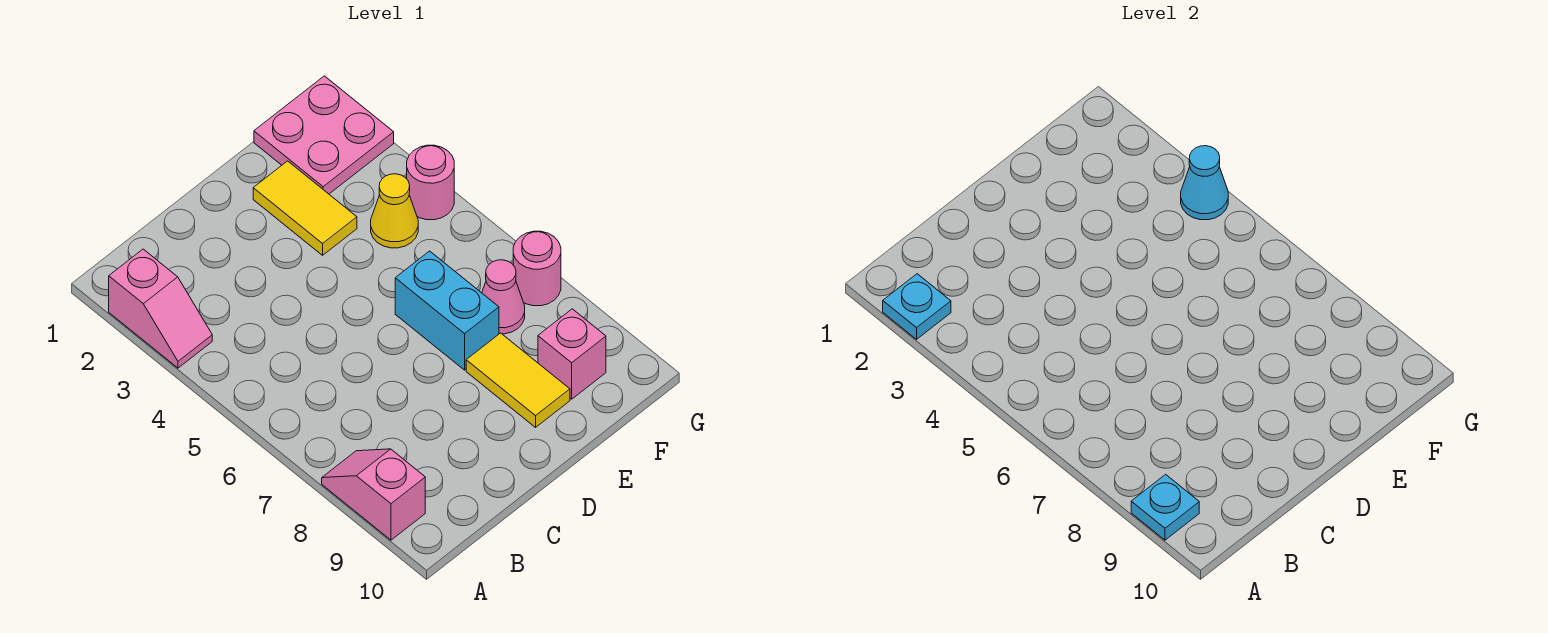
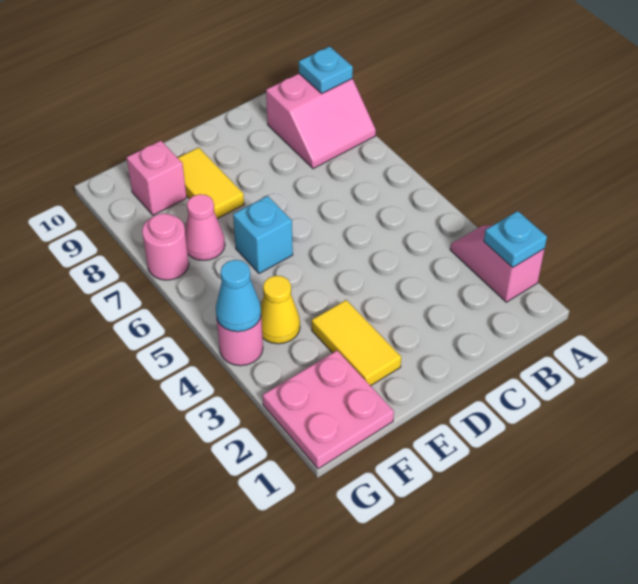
pink 1x2 slope [322,449,425,540] -> pink 2x2 slope [266,74,376,169]
cyan 1x2 brick [395,251,499,370] -> cyan 1x1 brick [233,196,293,273]

